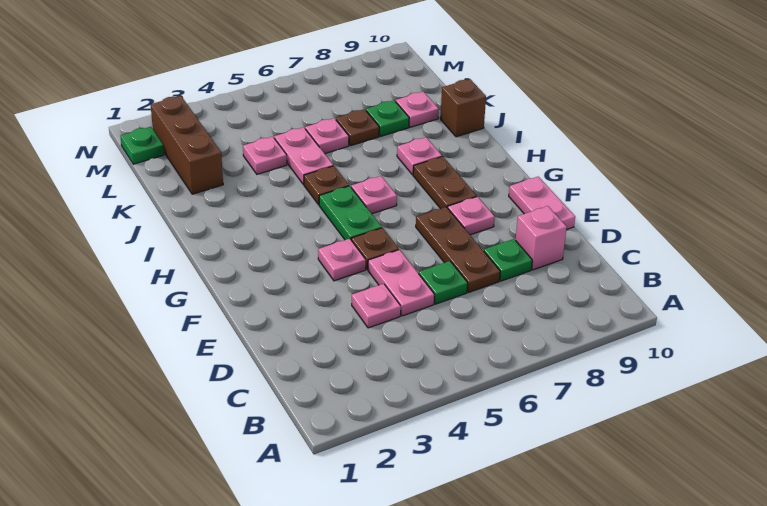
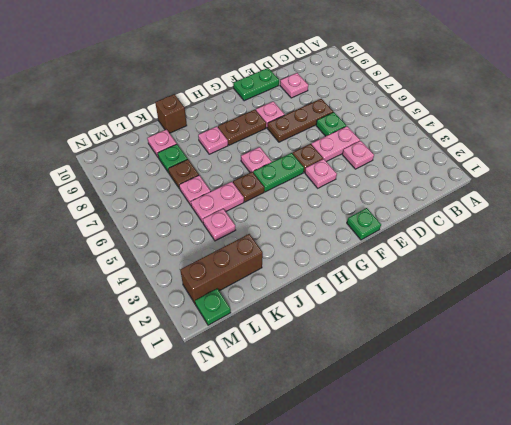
green 1x1 plate [484,239,532,281] -> green 1x1 plate moved to [347,208,381,240]
pink 1x1 brick [516,206,567,270] -> pink 1x1 plate [280,73,308,98]
pink 1x2 plate [509,177,575,230] -> green 1x2 plate [234,68,279,101]

